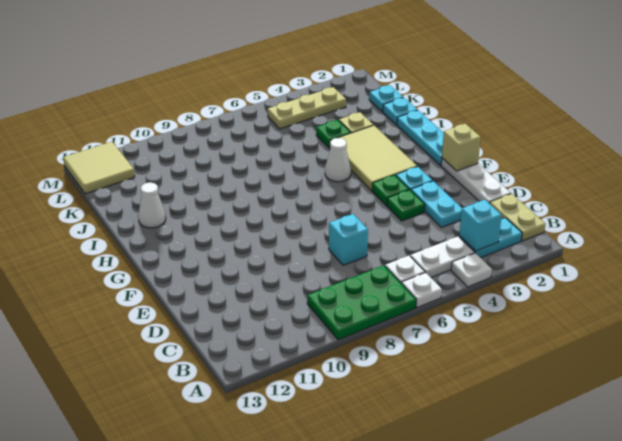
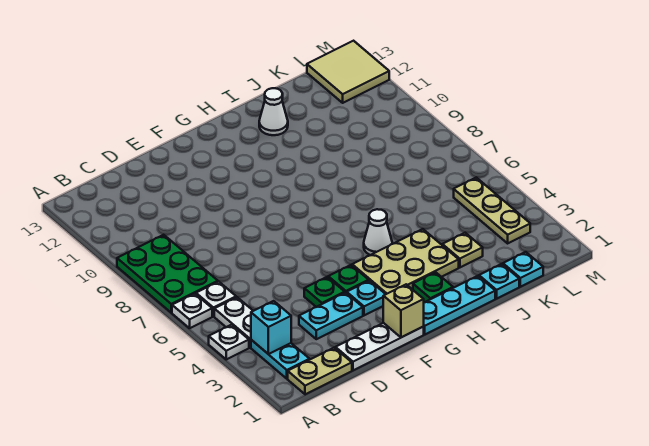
cyan 1x1 brick [329,214,368,265] -> none
tan 2x3 tile [330,125,417,191] -> tan 2x3 plate [352,229,459,294]
green 1x1 plate [316,120,351,148] -> green 1x1 plate moved to [413,272,453,302]

